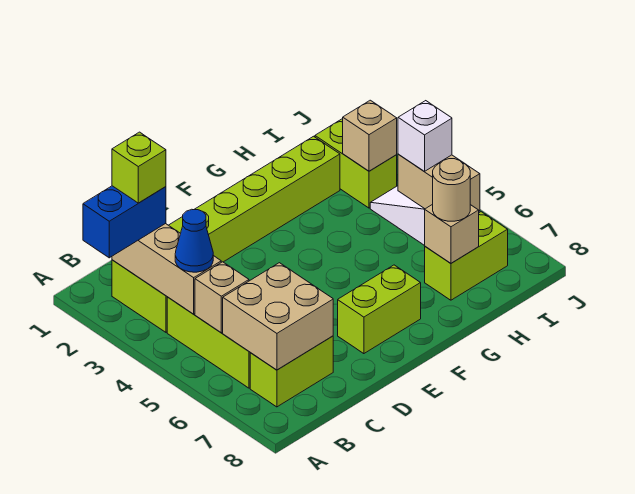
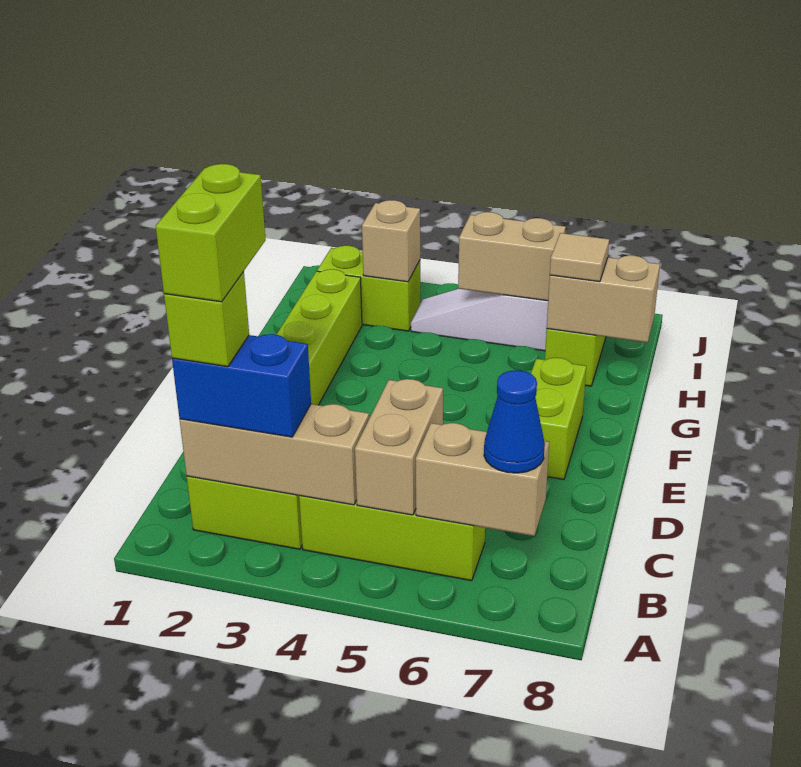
blue 1x2 brick [83,186,166,258] -> blue 1x2 brick turned to [172,334,311,437]
blue 1x1 cone [175,209,213,272] -> blue 1x1 cone moved to [484,370,545,473]
tan 1x1 brick [195,262,249,333] -> tan 1x2 brick [355,379,443,515]
tan 2x2 brick [223,263,333,370] -> tan 1x2 brick [416,423,549,536]
lime 1x2 brick [250,336,333,407] -> lime 1x2 brick moved to [156,164,266,302]
tan 1x1 brick [425,204,479,263] -> tan 1x2 brick [547,255,660,343]
tan 1x1 round brick [433,159,470,221] -> tan 1x1 tile [550,233,609,282]
white 1x1 brick [398,101,452,171] -> none

